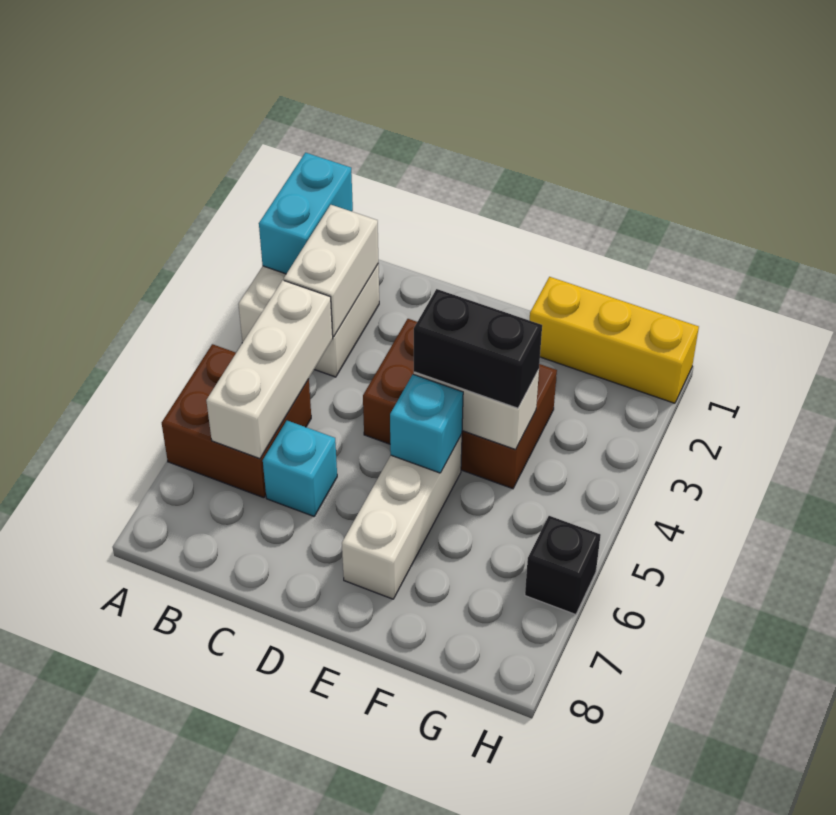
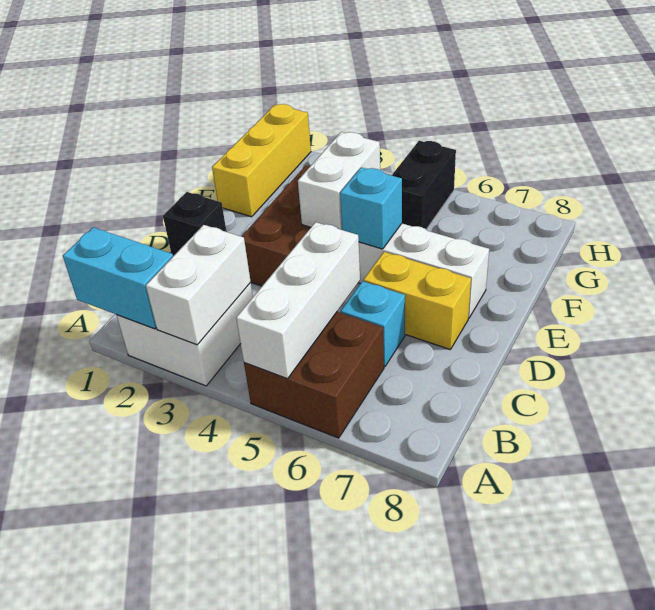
white 1x2 brick [284,205,378,337] -> white 1x2 brick turned to [146,225,251,345]
white 1x3 brick [206,280,333,459] -> white 1x3 brick turned to [236,222,360,379]
none -> yellow 1x2 brick [363,252,471,349]
black 1x2 brick [414,289,542,408] -> black 1x2 brick moved to [392,141,456,229]
black 1x1 brick [525,516,601,615] -> black 1x1 brick moved to [163,192,227,256]

